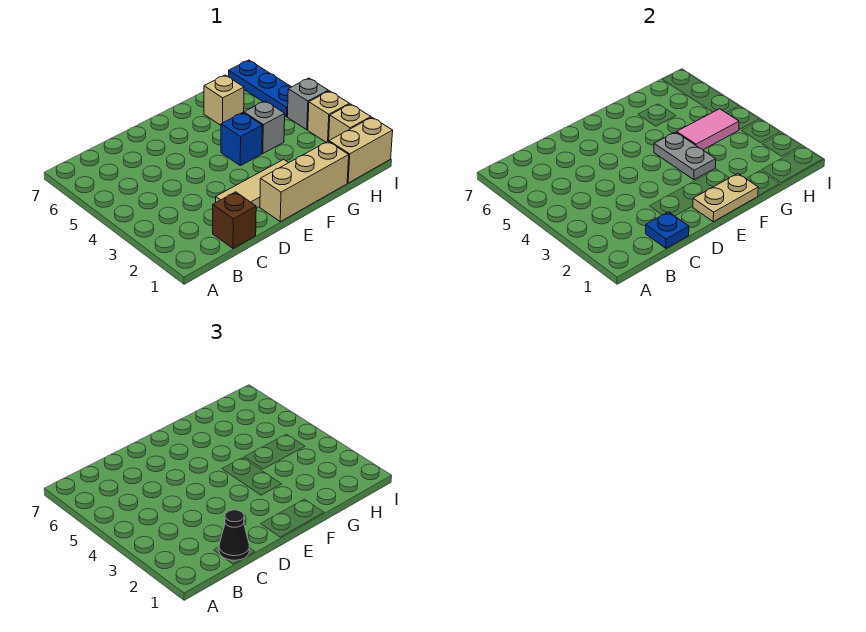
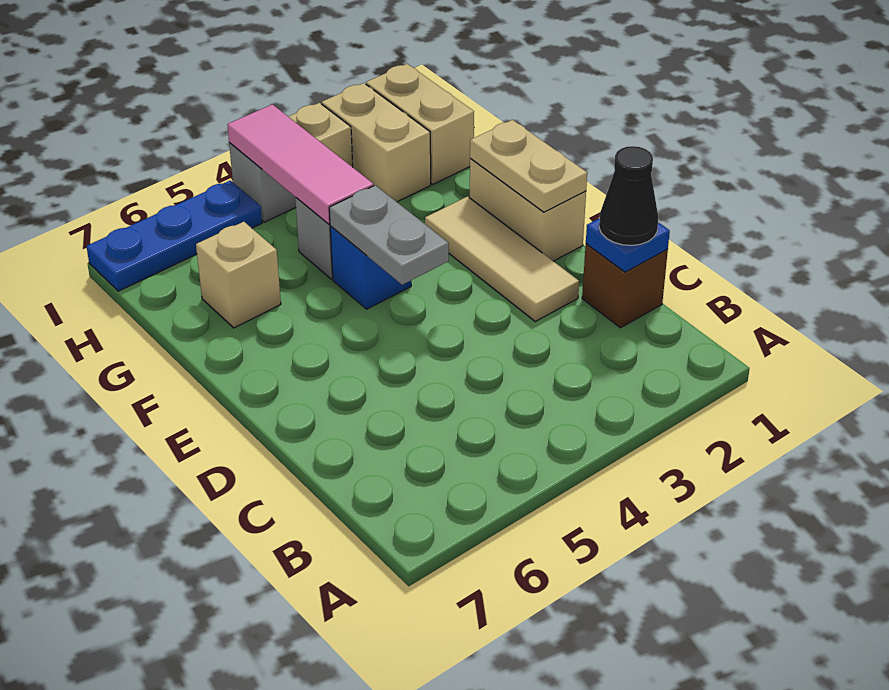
tan 1x3 brick [260,141,349,222] -> tan 1x2 brick [470,158,586,261]
grey 1x2 plate [654,132,716,180] -> grey 1x2 plate turned to [329,185,449,285]
pink 1x2 tile [677,109,739,150] -> pink 1x3 tile [227,104,374,224]
tan 1x1 brick [329,104,371,140] -> tan 1x2 brick [322,83,431,202]

